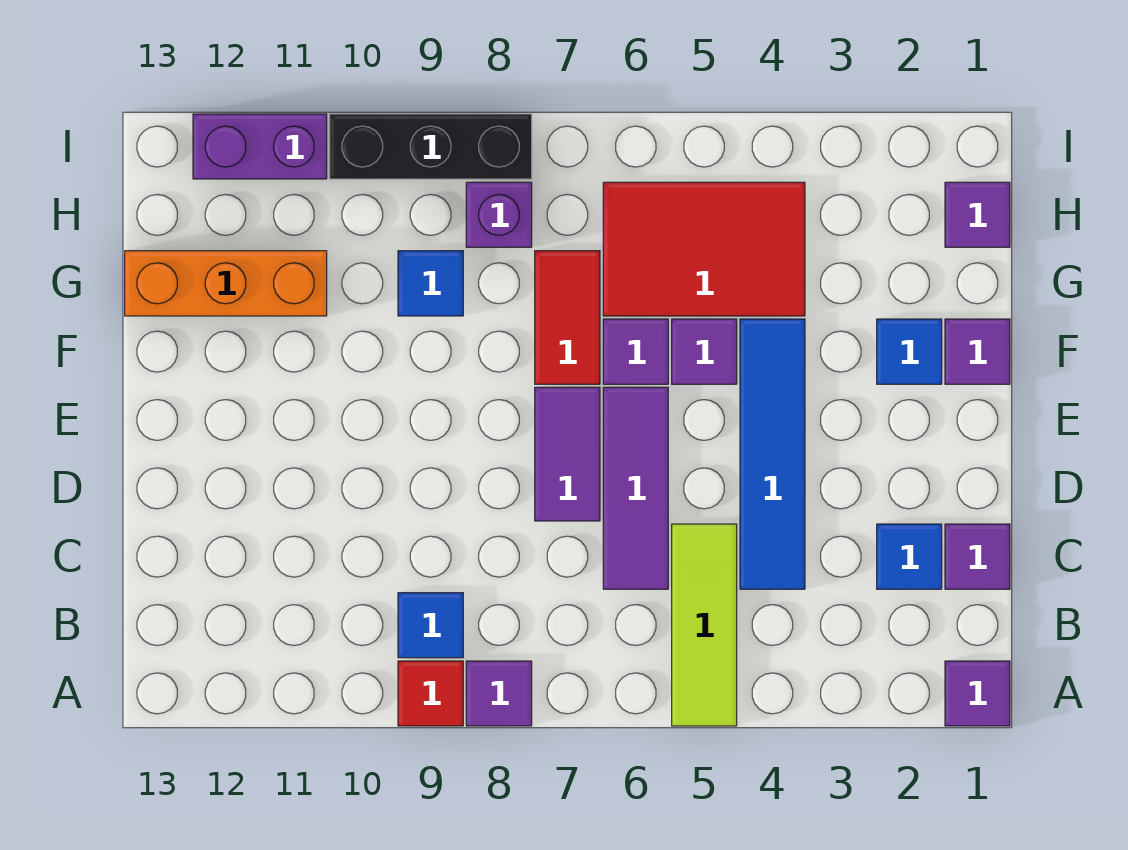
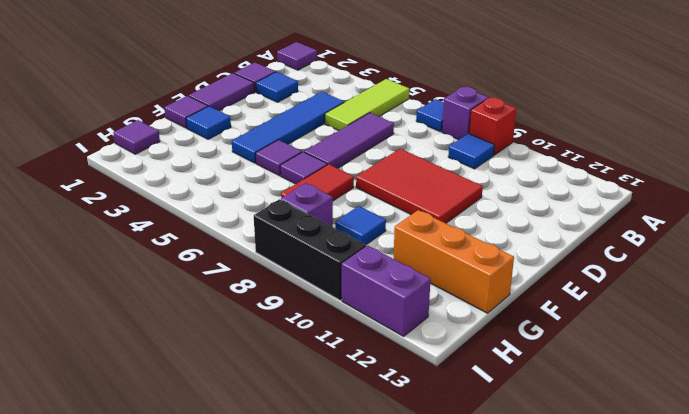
none -> blue 1x1 tile [416,99,444,132]
purple 1x1 tile [466,661,532,726] -> purple 1x1 brick [442,87,488,140]
red 1x1 tile [398,661,463,726] -> red 1x1 brick [469,98,516,155]
purple 1x2 tile [535,387,600,521] -> purple 1x2 tile moved to [189,73,254,111]
red 2x3 tile [603,182,805,316] -> red 2x3 tile moved to [356,149,483,223]

